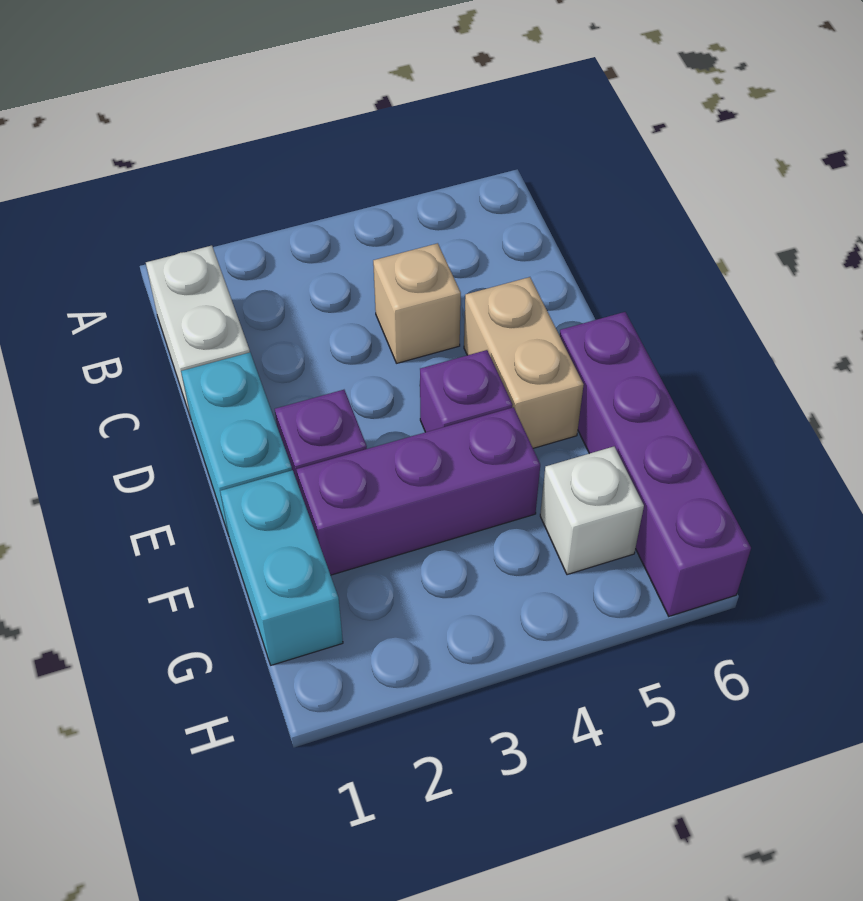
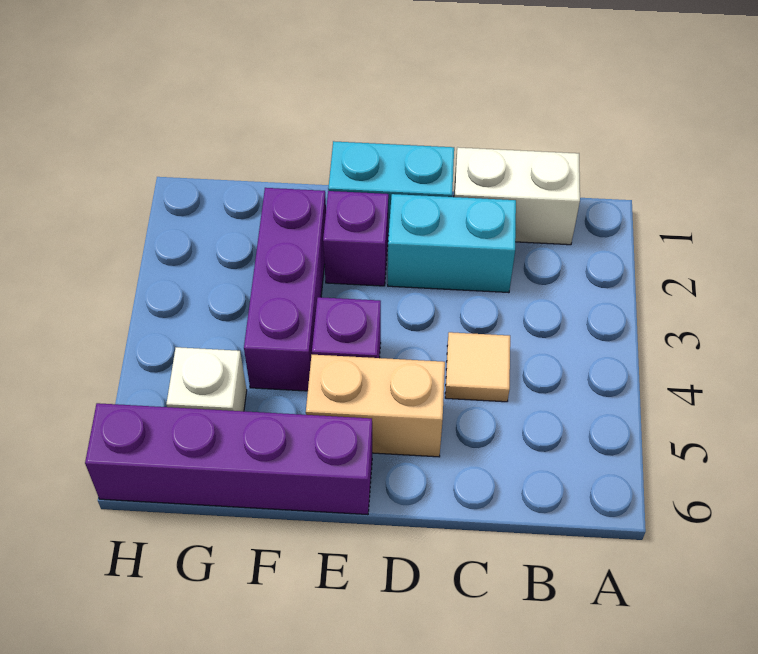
tan 1x1 brick [373,243,461,363] -> tan 1x1 tile [445,332,510,402]
cyan 1x2 brick [220,470,343,665] -> cyan 1x2 brick moved to [388,194,516,293]

